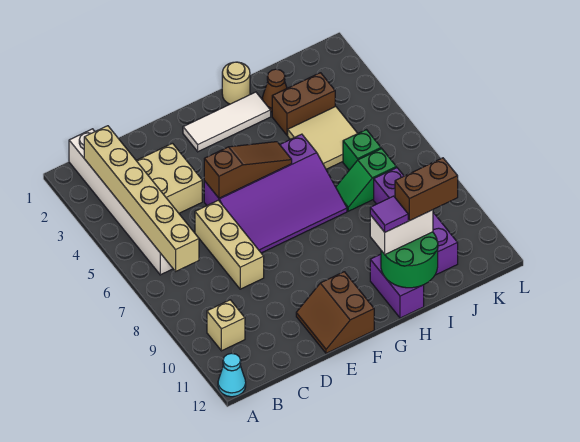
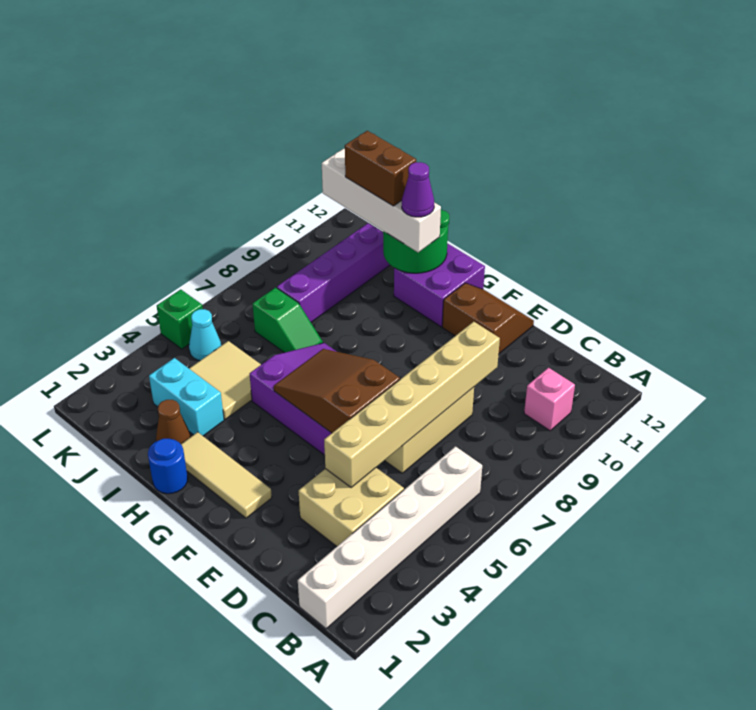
cyan 1x1 cone [218,353,246,397] -> cyan 1x1 cone moved to [189,309,221,361]
tan 1x6 brick [84,126,199,271] -> tan 1x6 brick moved to [324,322,500,487]
tan 1x1 brick [207,300,245,351] -> pink 1x1 brick [524,368,575,431]
brown 1x3 slope [204,142,292,198] -> brown 2x3 slope [274,349,400,433]
brown 2x2 slope [296,272,374,353] -> brown 2x2 slope turned to [442,283,534,353]
white 1x3 tile [183,92,271,152] -> tan 1x3 tile [181,432,272,518]
tan 1x1 round brick [222,62,250,104] -> blue 1x1 round brick [148,439,188,494]
purple 1x2 brick [370,254,424,318] -> purple 2x2 brick [394,243,485,327]
white 1x2 brick [370,210,433,254] -> white 1x4 brick [322,149,441,252]
purple 1x1 tile [370,196,408,232] -> purple 1x1 cone [402,162,434,217]
brown 1x2 brick [272,73,335,135] -> cyan 1x2 brick [149,358,224,436]
green 1x1 brick [343,130,381,170] -> green 1x1 brick moved to [157,289,203,349]

